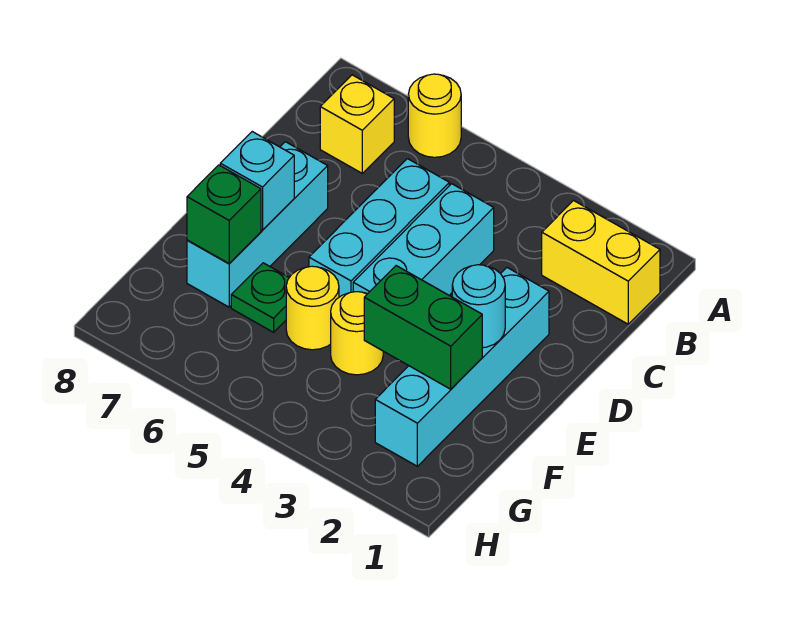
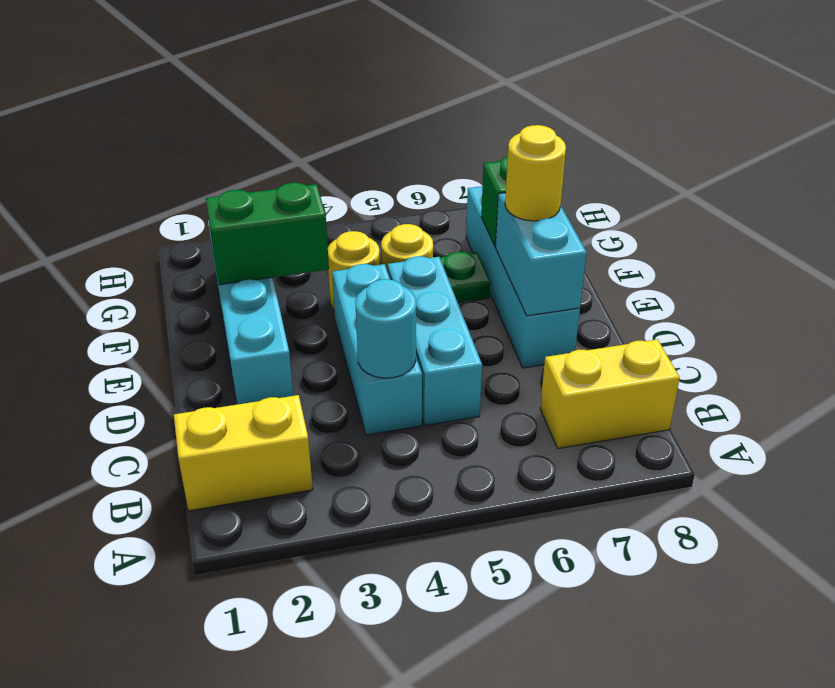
yellow 1x1 round brick [408,74,461,157] -> yellow 1x1 round brick moved to [505,125,566,221]
yellow 1x1 brick [320,75,394,173] -> yellow 1x2 brick [540,339,680,449]
cyan 1x3 brick [187,142,328,307] -> cyan 1x4 brick [466,186,580,368]
cyan 1x1 round brick [452,265,505,348] -> cyan 1x1 round brick moved to [355,279,416,378]
cyan 1x1 brick [220,132,294,230] -> cyan 1x2 brick [496,193,587,316]

